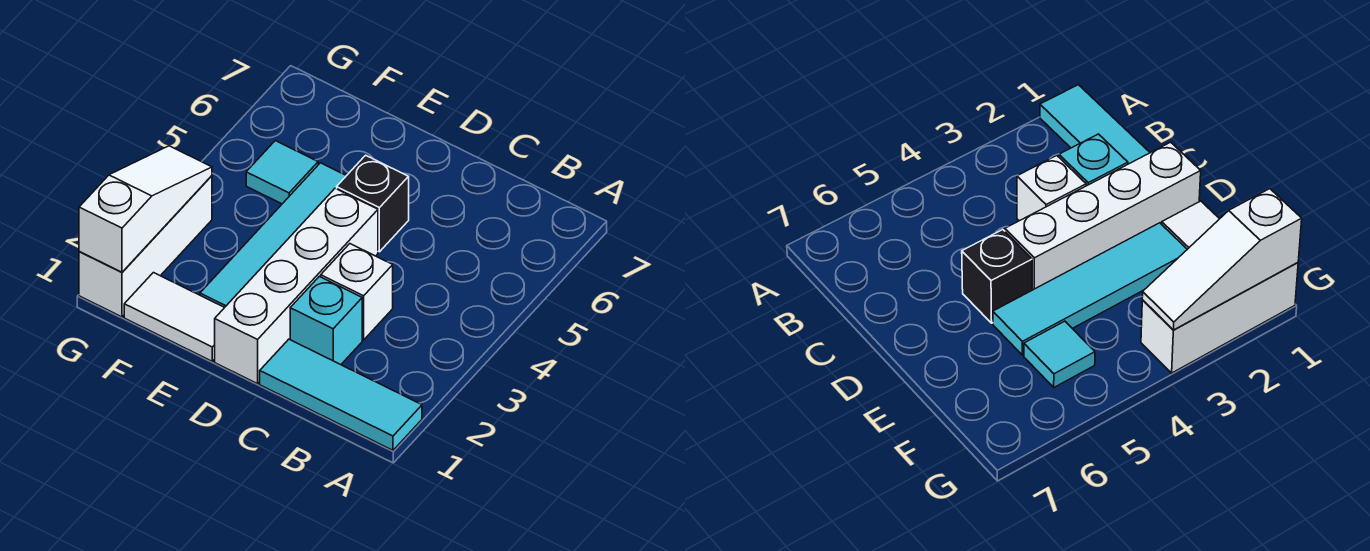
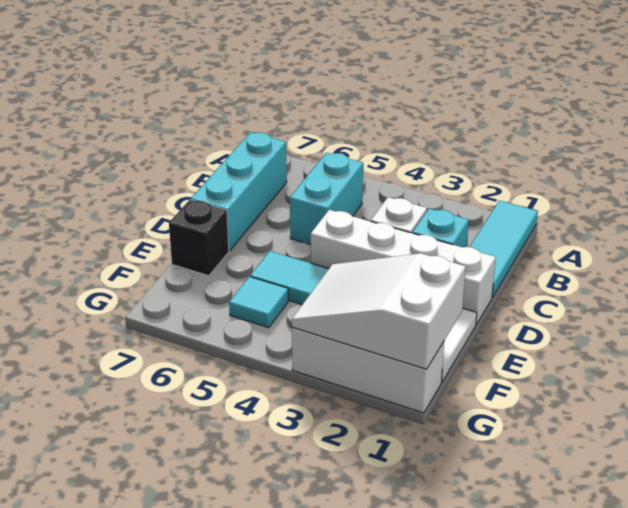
none -> cyan 1x2 brick [290,153,363,245]
none -> cyan 1x3 brick [191,132,287,251]
black 1x1 brick [337,155,409,252] -> black 1x1 brick moved to [169,200,229,276]
white 1x3 slope [79,146,212,272] -> white 2x3 slope [292,253,466,369]

